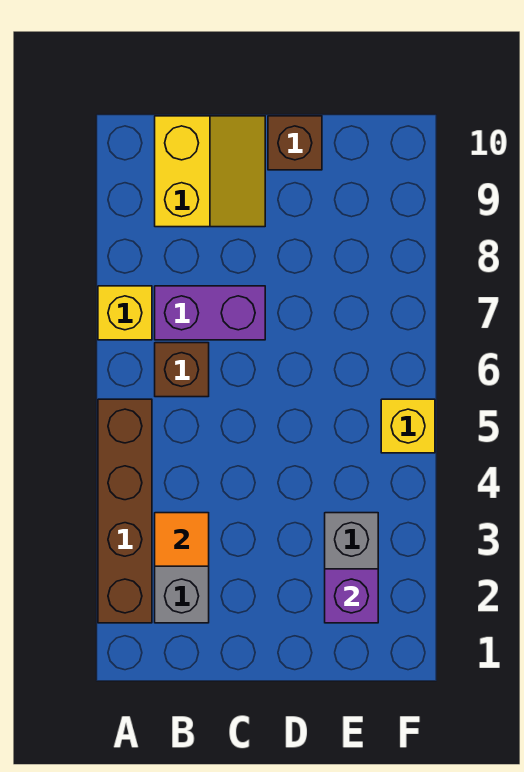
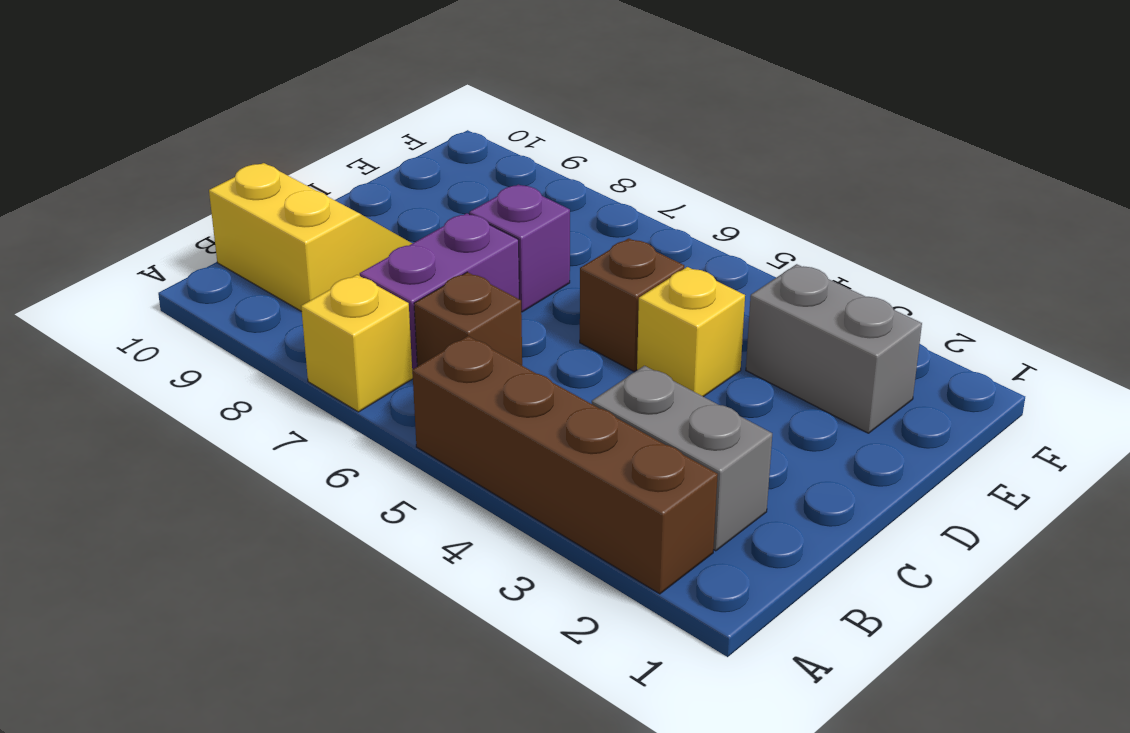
orange 1x1 tile [155,513,209,566] -> none
brown 1x1 brick [268,116,322,170] -> brown 1x1 brick moved to [580,238,684,372]
purple 1x1 brick [325,569,378,623] -> purple 1x1 brick moved to [469,185,570,312]
yellow 1x1 brick [381,399,435,453] -> yellow 1x1 brick moved to [637,267,745,397]

